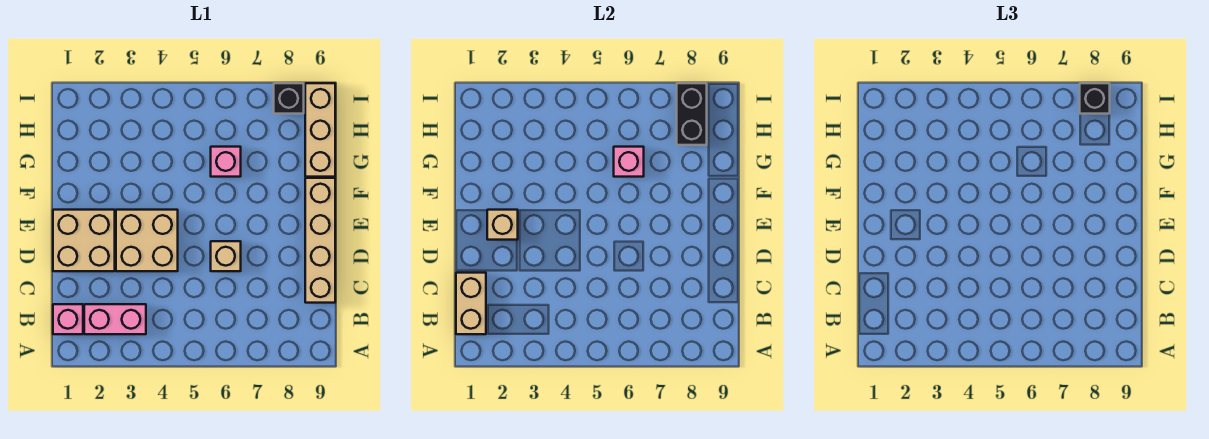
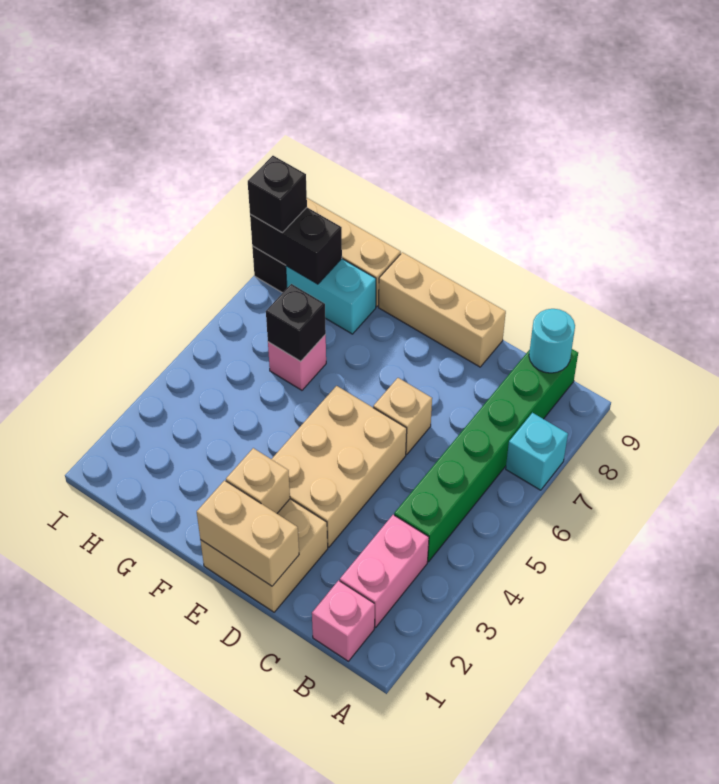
none -> cyan 1x1 brick [506,413,568,490]
tan 1x2 brick [456,273,486,334] -> tan 1x2 brick moved to [197,480,299,586]
none -> green 1x6 brick [394,349,578,562]
none -> cyan 1x1 round brick [529,309,575,373]
tan 1x4 brick [305,178,335,303] -> tan 1x3 brick [379,252,506,367]
tan 2x2 brick [116,210,178,271] -> tan 2x3 brick [272,386,407,547]
pink 1x1 brick [614,147,644,177] -> black 1x1 brick [266,284,326,361]
none -> cyan 1x2 brick [286,259,376,334]

